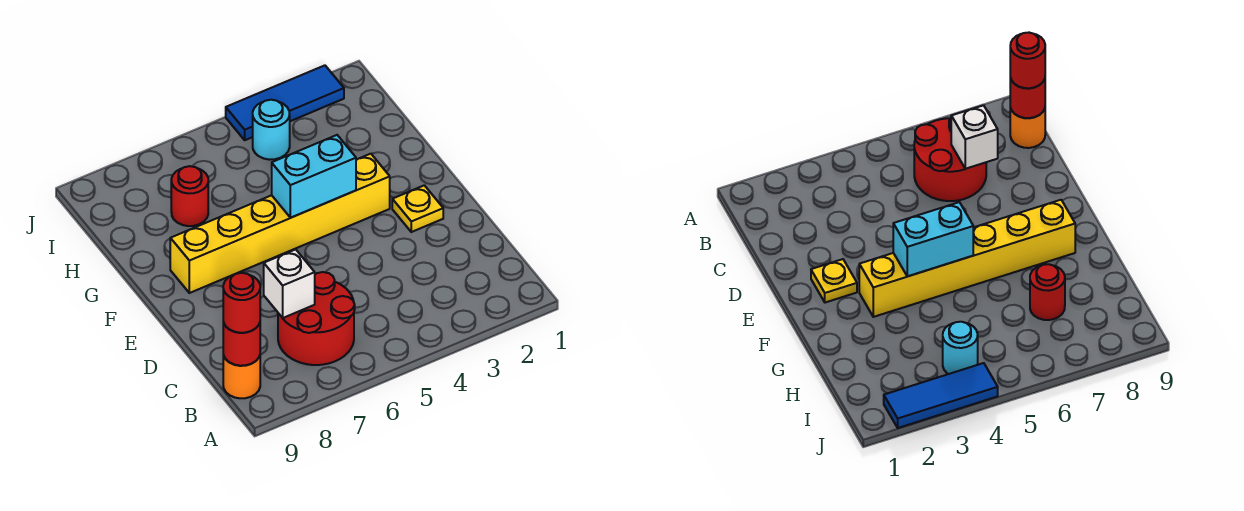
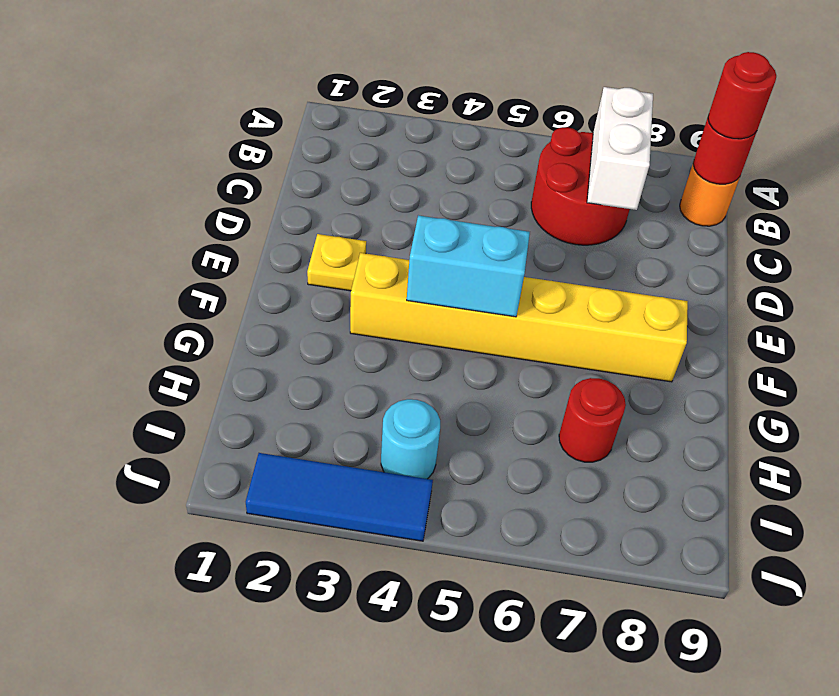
white 1x1 brick [264,249,315,318] -> white 1x2 brick [587,87,653,210]

